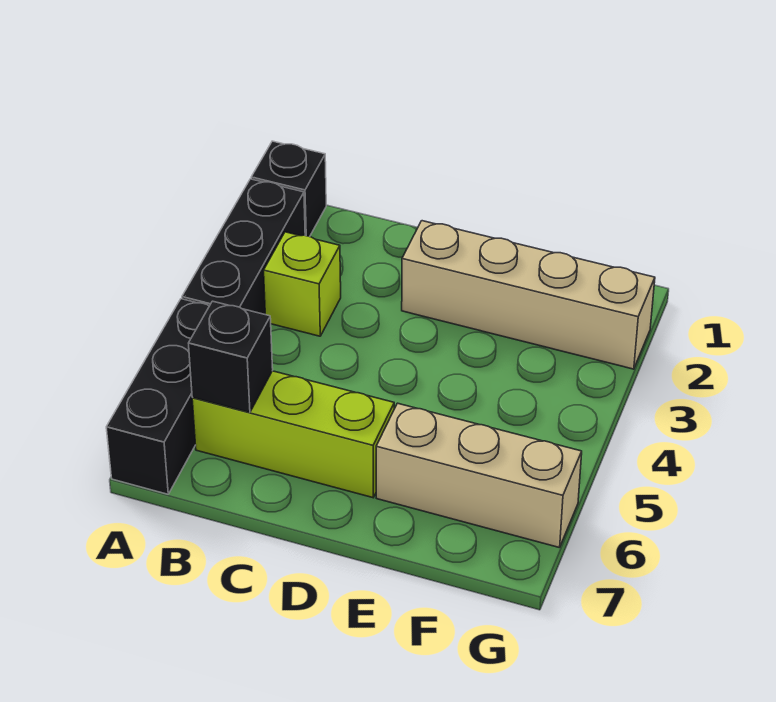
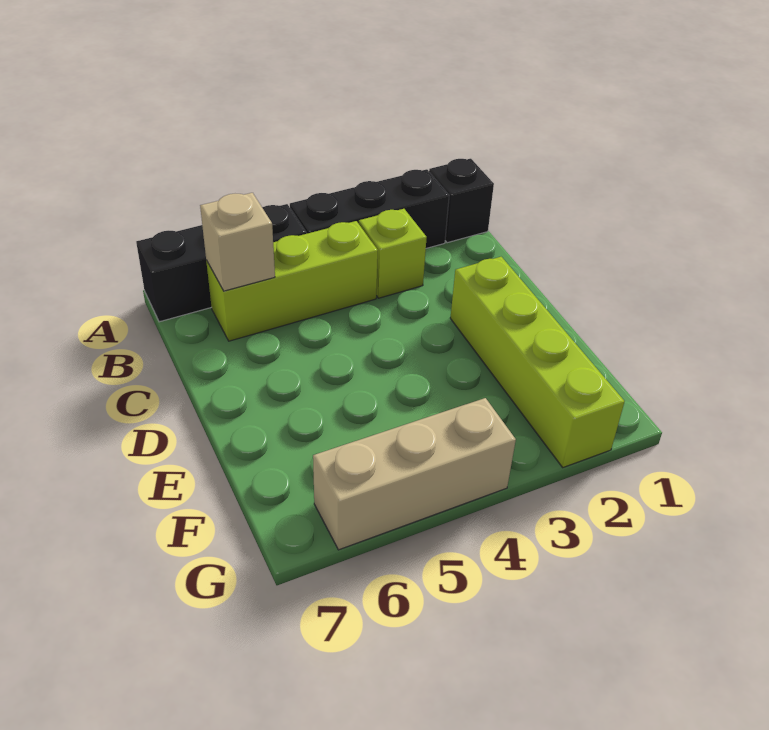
lime 1x3 brick [192,371,394,498] -> lime 1x3 brick turned to [206,221,378,341]
black 1x1 brick [189,301,273,412] -> tan 1x1 brick [200,193,275,291]
tan 1x4 brick [402,221,655,369] -> lime 1x4 brick [450,257,625,467]
tan 1x3 brick [376,403,582,548] -> tan 1x3 brick turned to [313,398,516,550]

